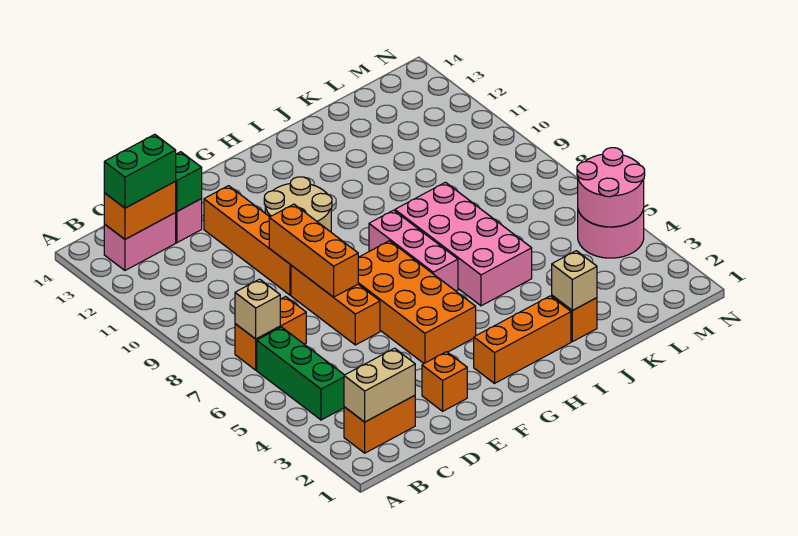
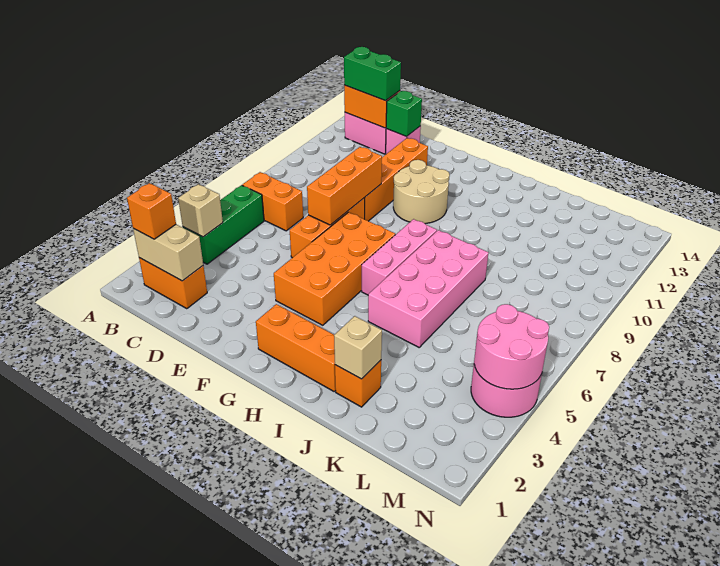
tan 1x1 brick [235,279,280,339] -> tan 1x1 brick moved to [178,184,223,237]
orange 1x1 brick [422,352,467,411] -> orange 1x1 brick moved to [127,183,176,239]

